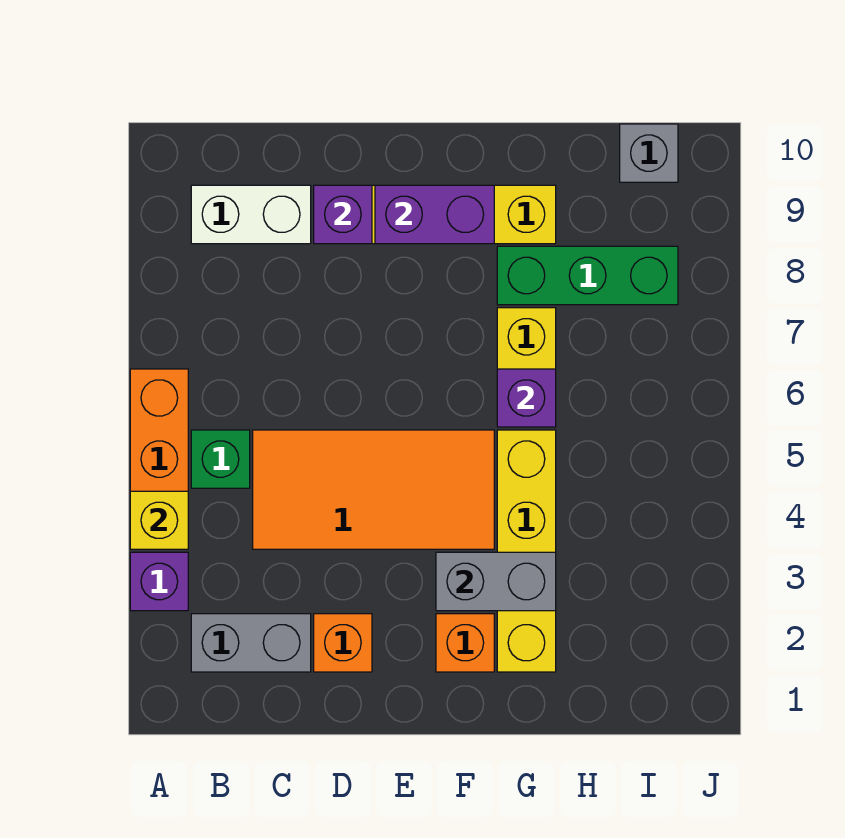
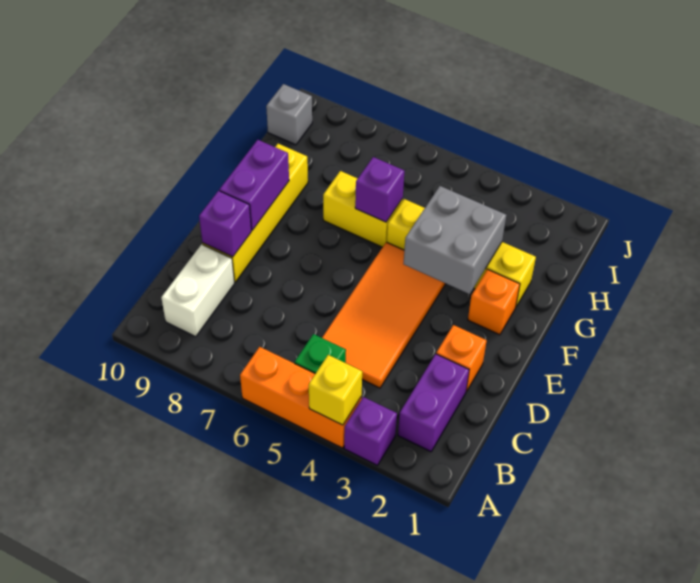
grey 1x2 brick [191,614,311,672] -> purple 1x2 brick [398,354,469,452]
grey 1x2 brick [436,552,556,611] -> grey 2x2 brick [403,186,506,294]
green 1x3 brick [497,246,678,305] -> none

